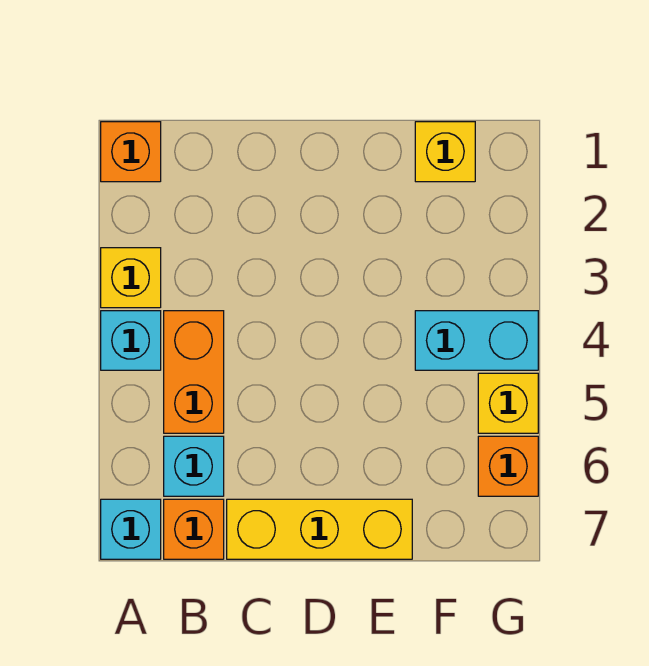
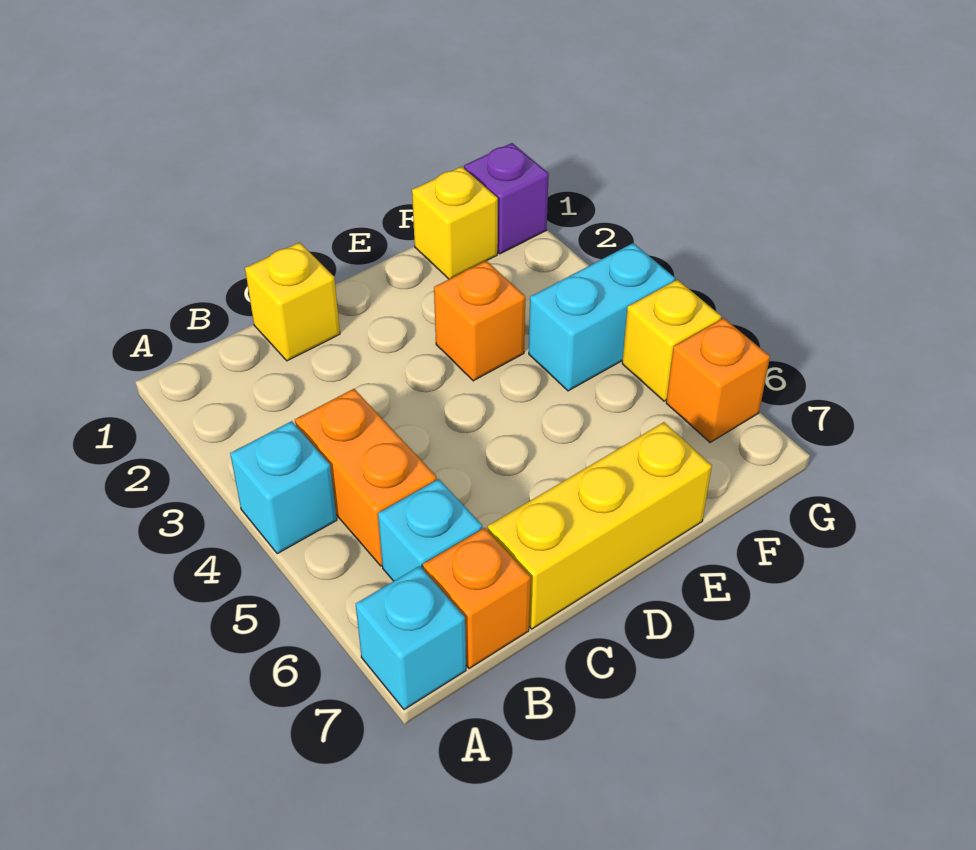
orange 1x1 brick [101,122,161,182] -> orange 1x1 brick moved to [434,261,525,381]
yellow 1x1 brick [101,248,161,308] -> yellow 1x1 brick moved to [245,242,340,361]
none -> purple 1x1 brick [464,143,549,254]

